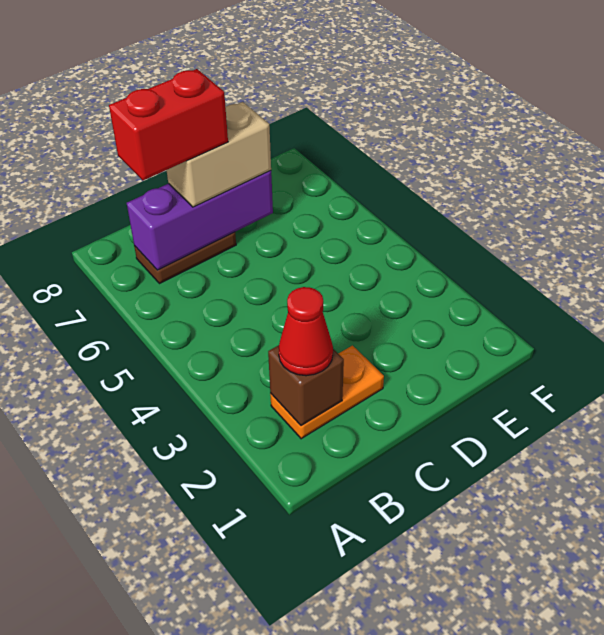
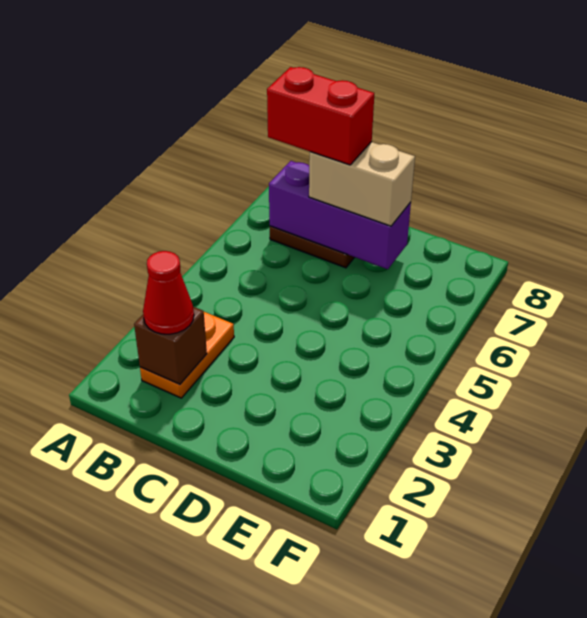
orange 1x2 plate [270,346,384,439] -> orange 1x2 plate turned to [140,312,234,398]

